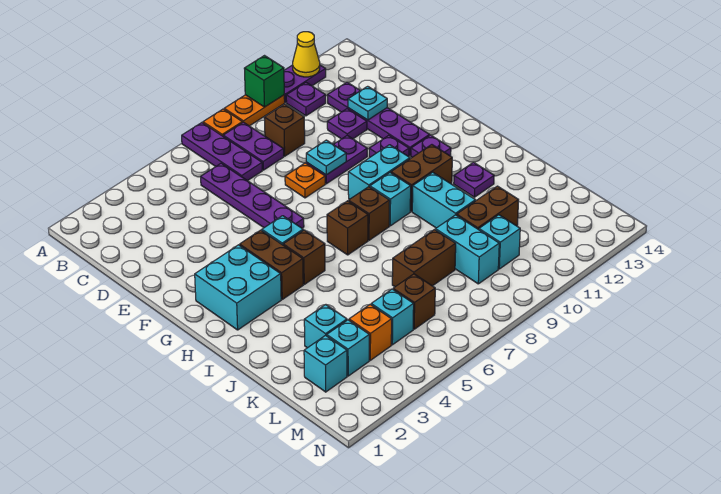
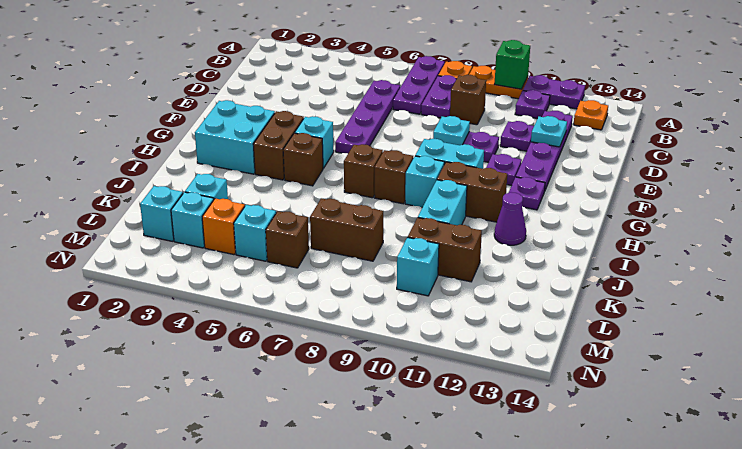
yellow 1x1 cone [293,32,320,77] -> none
orange 1x1 plate [285,163,325,198] -> orange 1x1 plate moved to [574,100,608,130]
purple 1x1 plate [454,162,494,197] -> purple 1x1 cone [494,192,526,245]
cyan 1x2 brick [436,215,499,284] -> none

